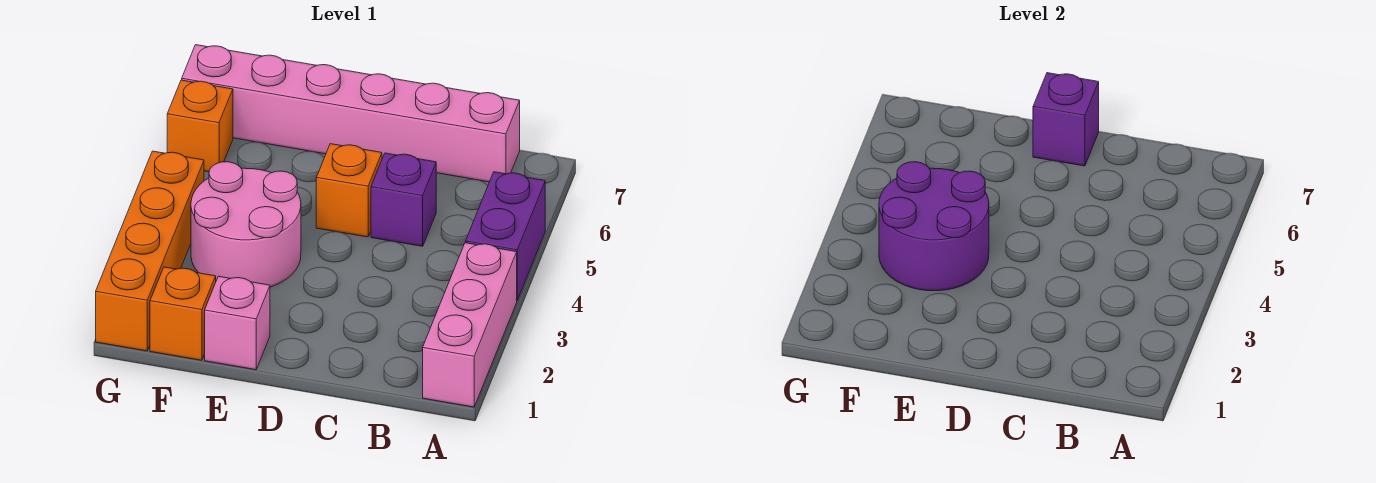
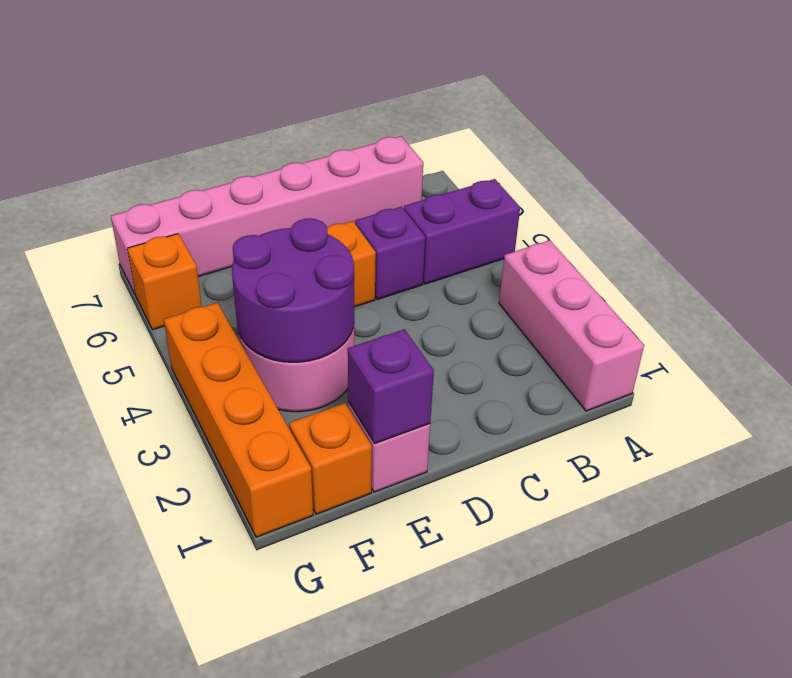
purple 1x2 brick [466,172,545,300] -> purple 1x2 brick turned to [404,179,520,284]
purple 1x1 brick [1033,73,1099,166] -> purple 1x1 brick moved to [348,329,434,443]

